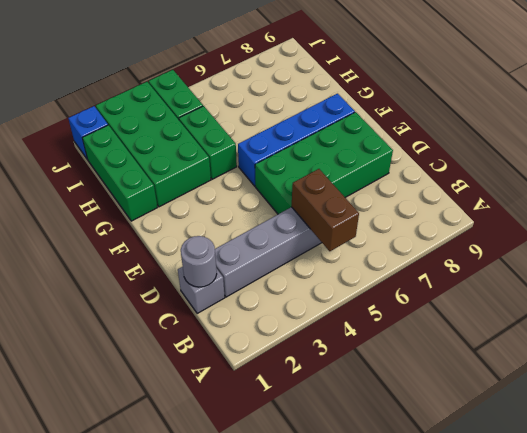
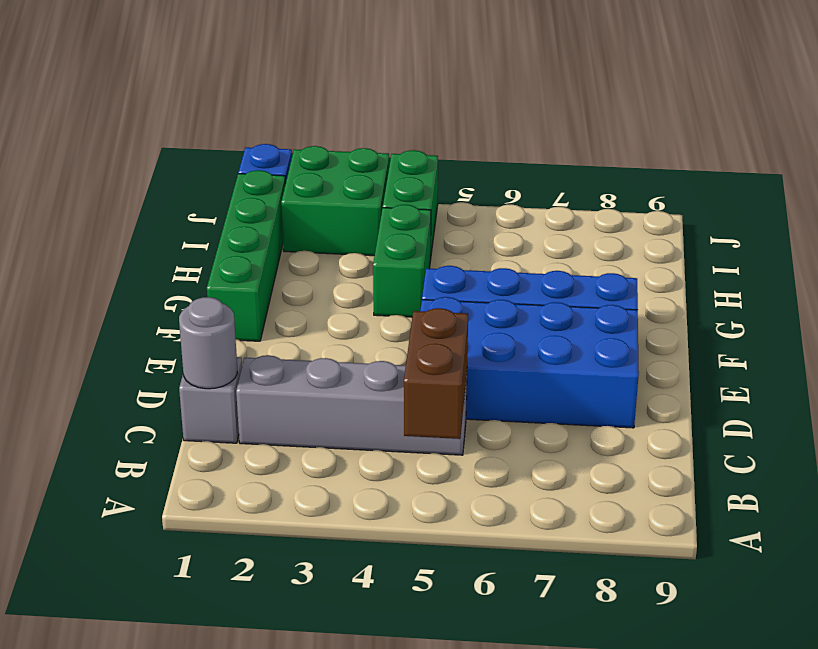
green 2x4 brick [255,112,393,214] -> blue 2x4 brick [420,297,639,428]
green 1x3 brick [82,125,157,221] -> green 1x4 brick [207,170,286,341]
green 2x4 brick [96,82,211,207] -> green 2x2 brick [281,146,389,256]

